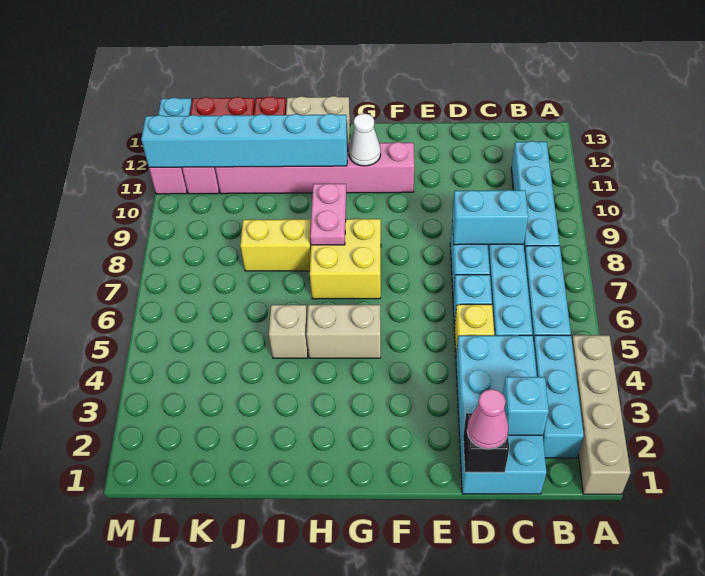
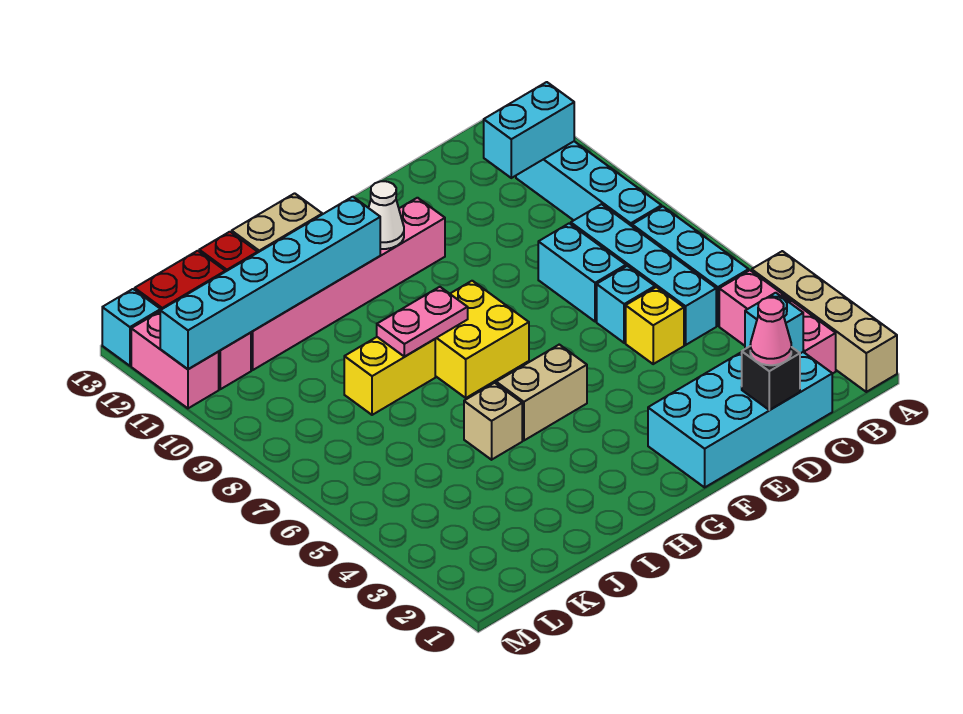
cyan 1x3 brick [533,335,584,458] -> pink 1x3 brick [719,270,836,374]
cyan 2x4 brick [456,335,547,494] -> cyan 2x4 brick turned to [648,352,832,487]
cyan 1x2 brick [452,190,528,245] -> cyan 1x2 brick moved to [484,82,574,178]
pink 1x2 plate [310,184,346,245] -> pink 1x2 plate turned to [377,287,468,357]

